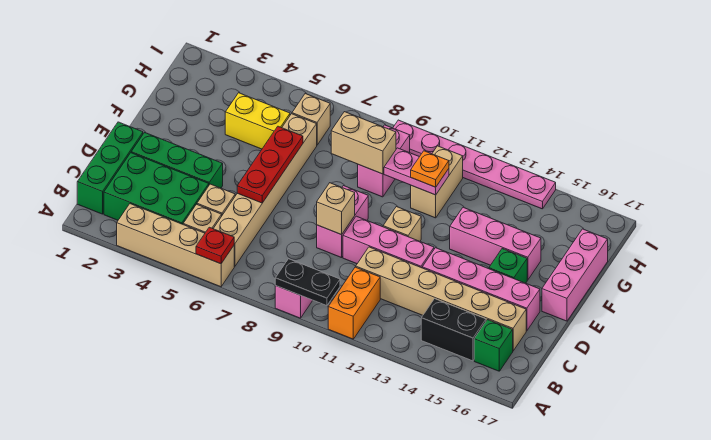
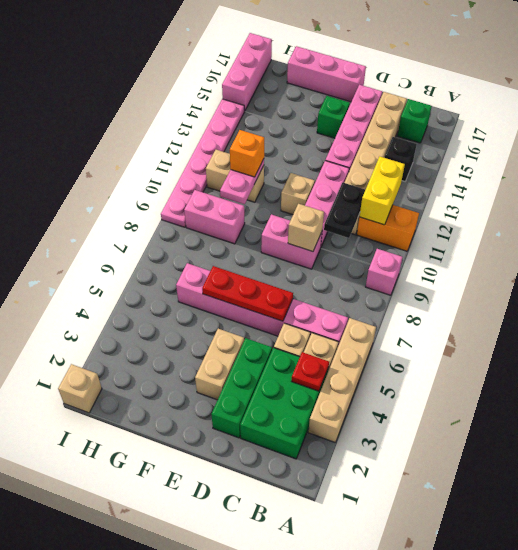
red 1x1 plate [196,227,234,264] -> red 1x1 plate moved to [292,352,329,391]
black 1x2 plate [275,259,340,306] -> black 1x2 plate moved to [324,183,366,238]
green 1x3 brick [77,122,143,214] -> none
tan 1x6 brick [213,114,317,267] -> pink 1x6 brick [176,263,348,345]
black 1x2 brick [421,299,486,361] -> black 1x1 brick [385,137,417,181]
pink 1x3 brick [450,207,541,280] -> pink 1x3 brick moved to [222,33,272,111]
yellow 1x2 brick [225,93,290,149] -> yellow 1x2 brick moved to [360,157,405,225]
tan 1x2 brick [331,112,396,174] -> tan 1x2 brick moved to [195,329,244,400]
orange 1x1 plate [411,151,449,187] -> orange 1x1 brick [230,130,264,177]
tan 1x1 brick [292,94,330,145] -> tan 1x1 brick moved to [58,364,102,413]

